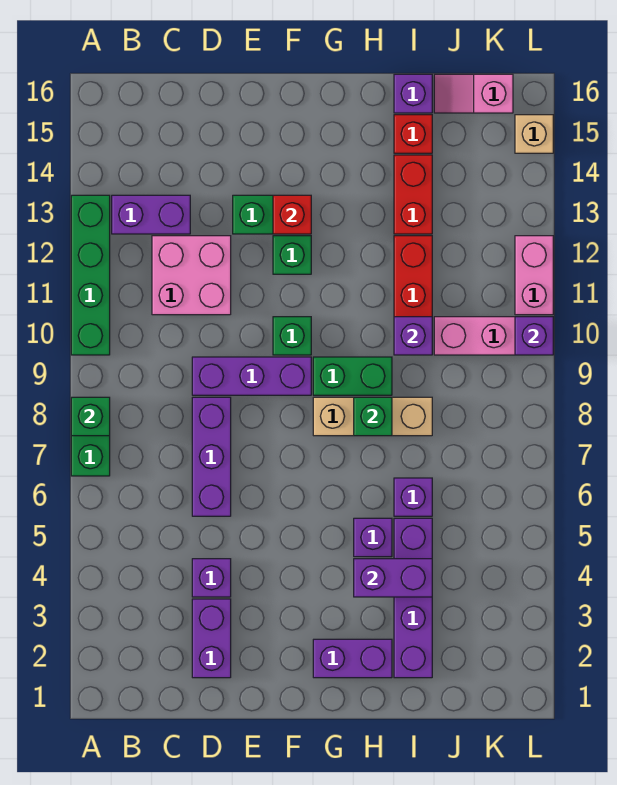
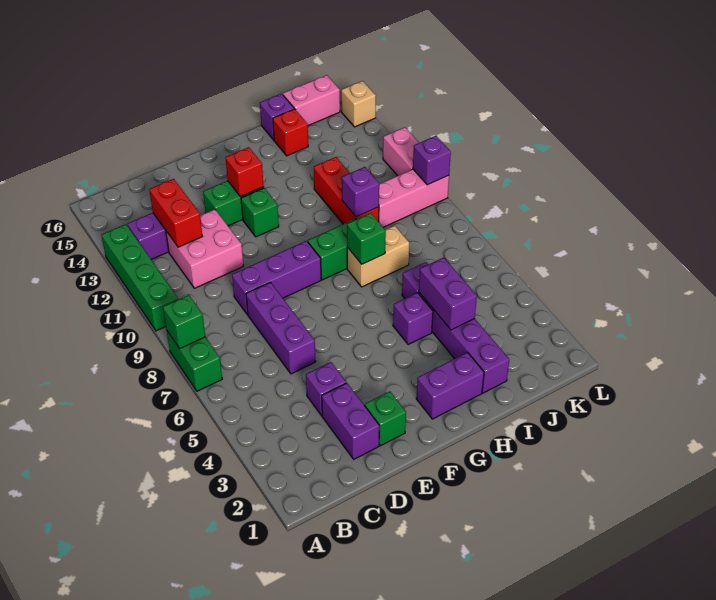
green 1x1 brick [273,317,311,355] -> green 1x1 brick moved to [365,391,406,446]
tan 1x3 brick [313,397,432,436] -> tan 1x2 brick [347,226,409,287]
purple 1x2 brick [354,559,432,597] -> purple 1x2 brick turned to [419,257,477,330]
red 1x2 brick [394,155,432,234] -> red 1x2 brick moved to [149,179,202,247]
pink 1x2 slope [434,74,513,113] -> pink 1x2 brick [283,75,340,126]

